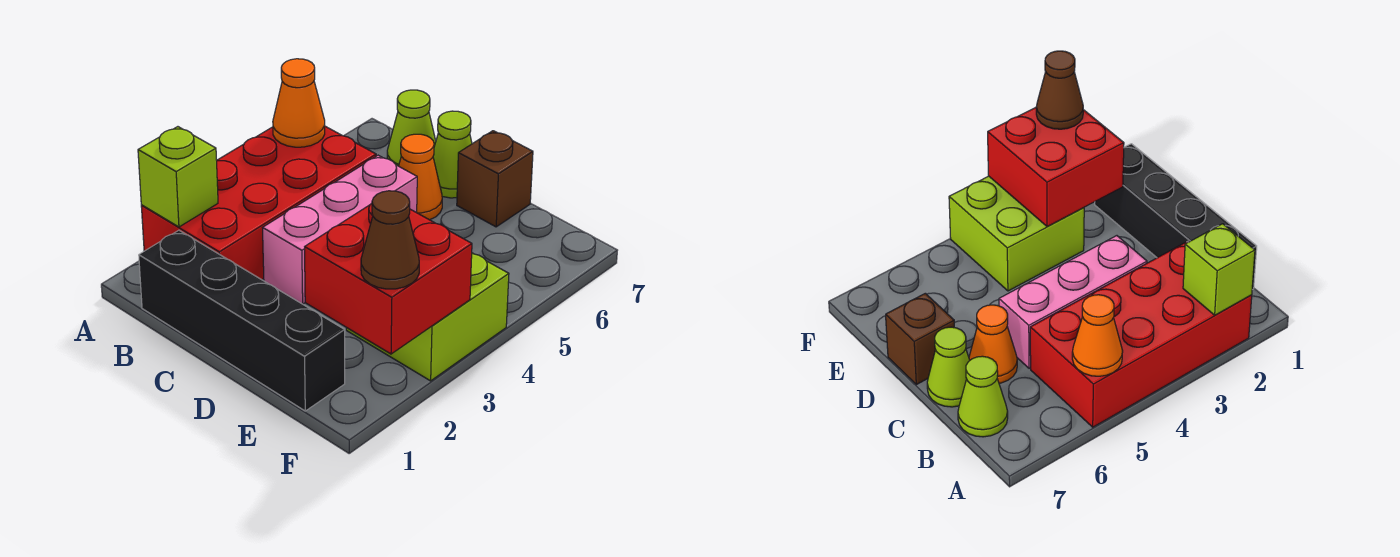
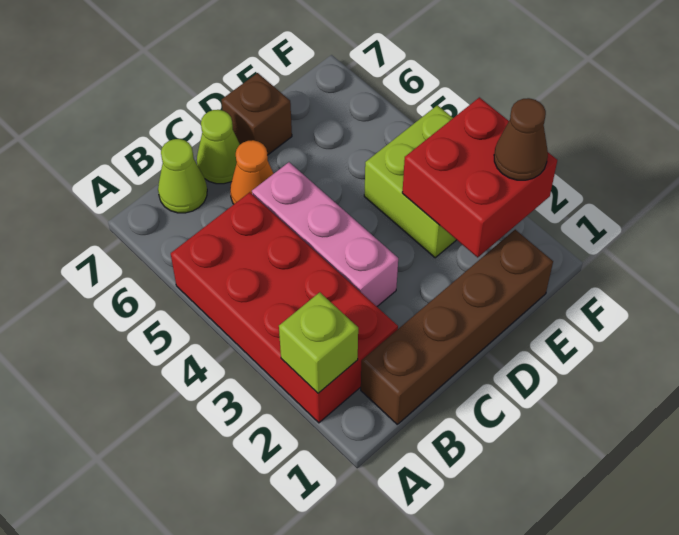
orange 1x1 cone [273,59,325,147] -> none
black 1x4 brick [139,230,345,411] -> brown 1x4 brick [361,230,553,424]

